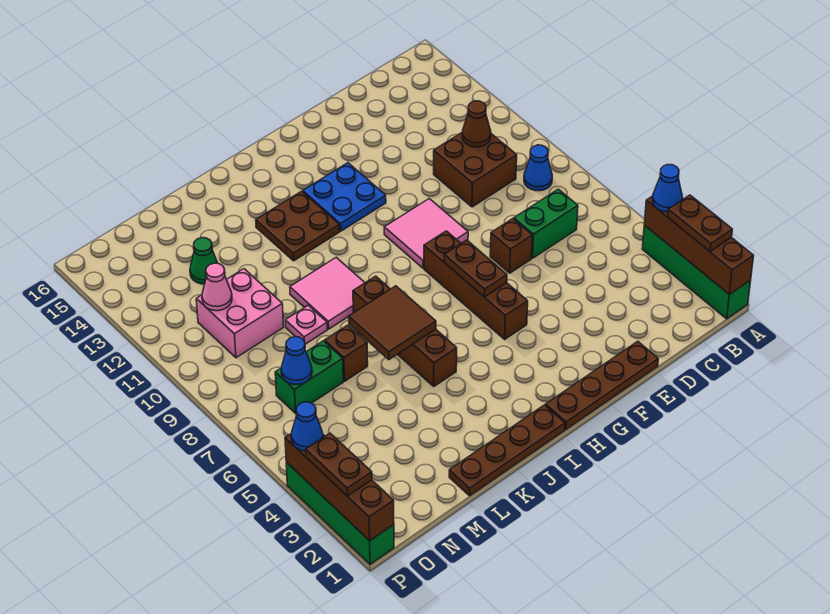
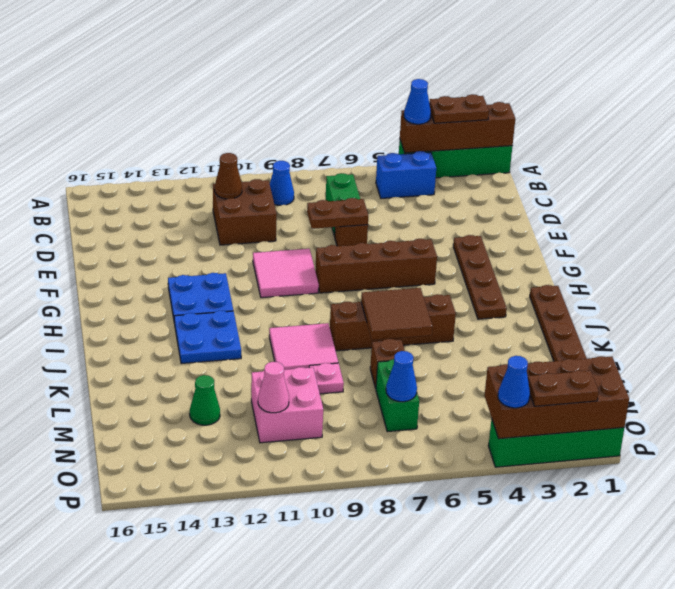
none -> blue 1x2 brick [376,151,436,198]
brown 1x4 plate [546,341,658,429] -> brown 1x4 plate moved to [453,235,507,319]
brown 1x2 plate [444,240,507,297] -> brown 1x2 plate moved to [307,198,368,229]
brown 2x2 plate [256,191,340,261] -> blue 2x2 plate [174,311,241,364]
brown 1x4 brick [285,433,394,541] -> brown 2x4 brick [484,356,629,439]

